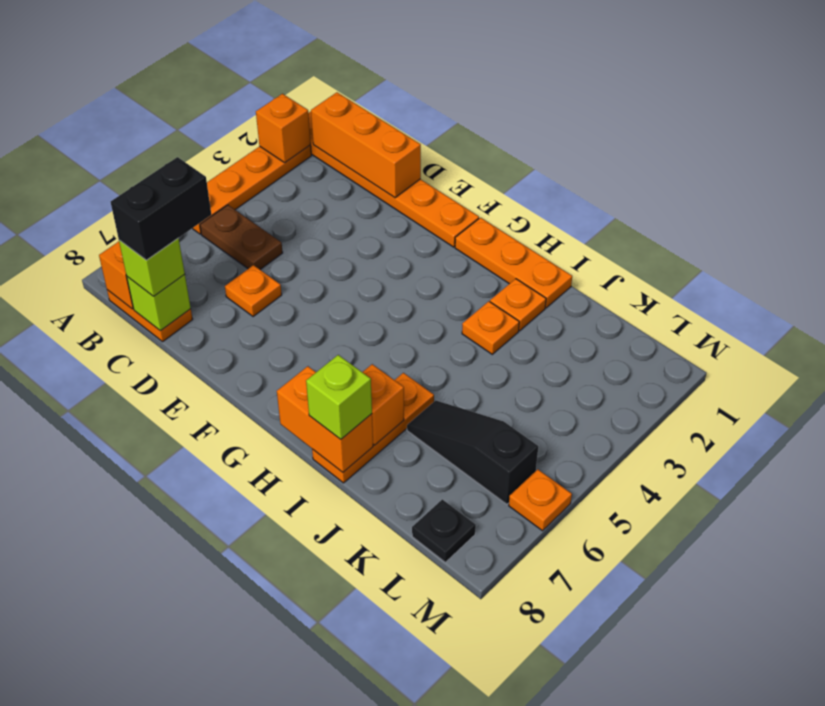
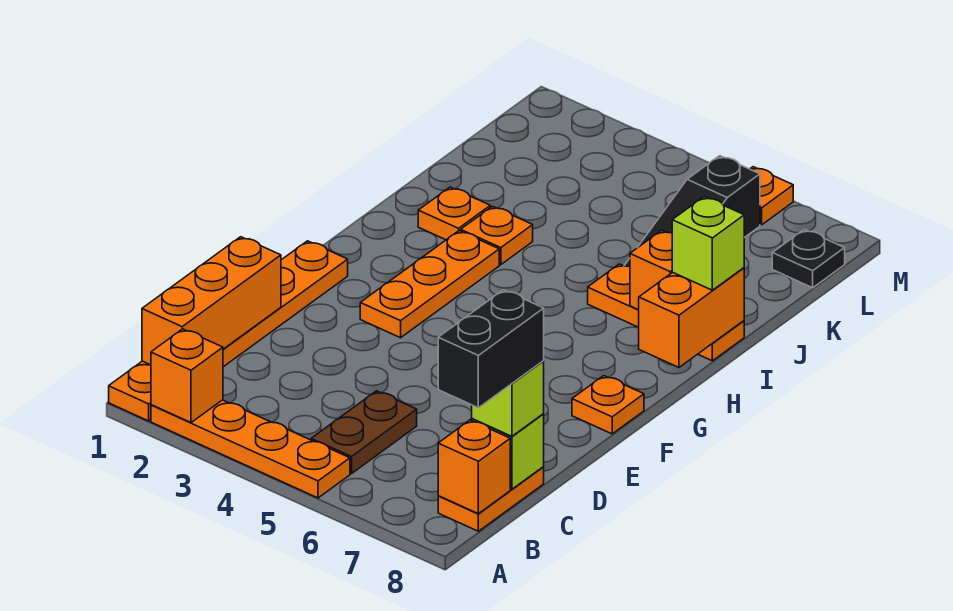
black 1x2 brick [111,157,211,260] -> black 1x2 brick turned to [438,290,544,408]
orange 1x1 plate [225,265,282,317] -> orange 1x1 plate moved to [572,376,644,434]
orange 1x3 plate [455,218,572,308] -> orange 1x3 plate moved to [360,231,499,338]

